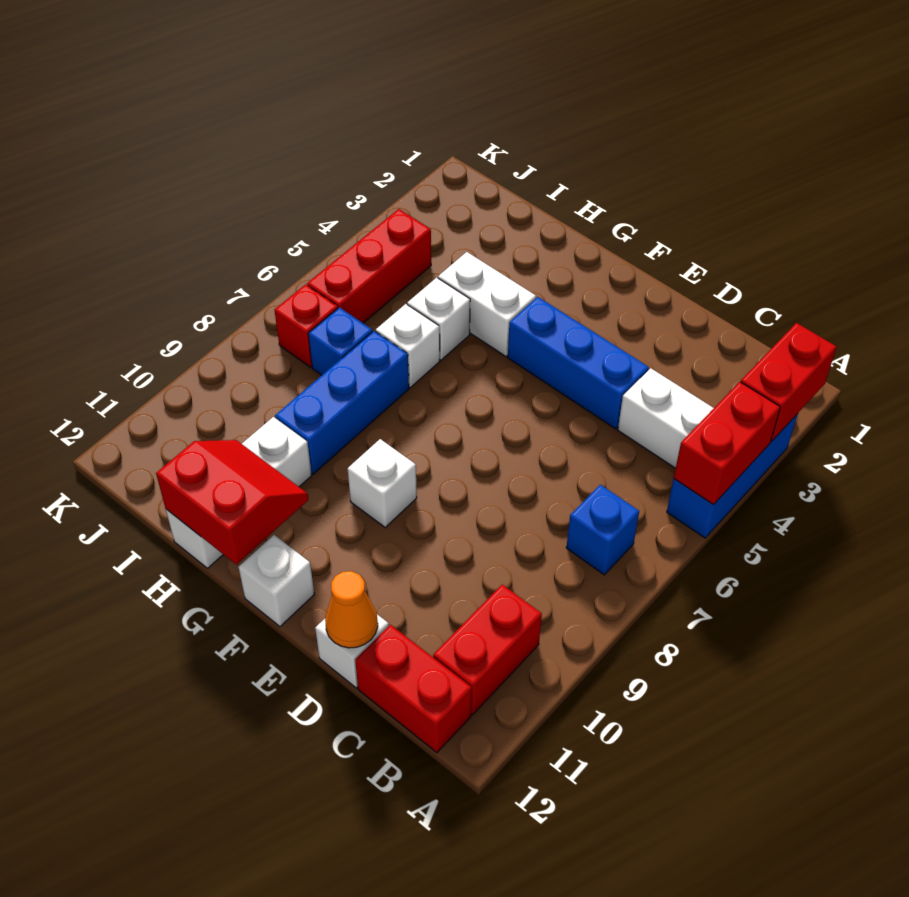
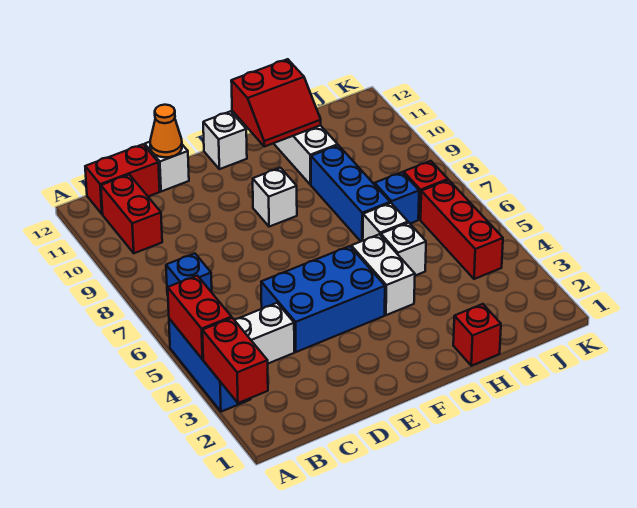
blue 1x3 brick [508,297,649,429] -> blue 2x3 brick [261,246,385,352]
white 1x2 brick [438,252,536,356] -> white 1x2 brick turned to [351,234,415,315]
none -> red 1x1 brick [453,304,501,366]

